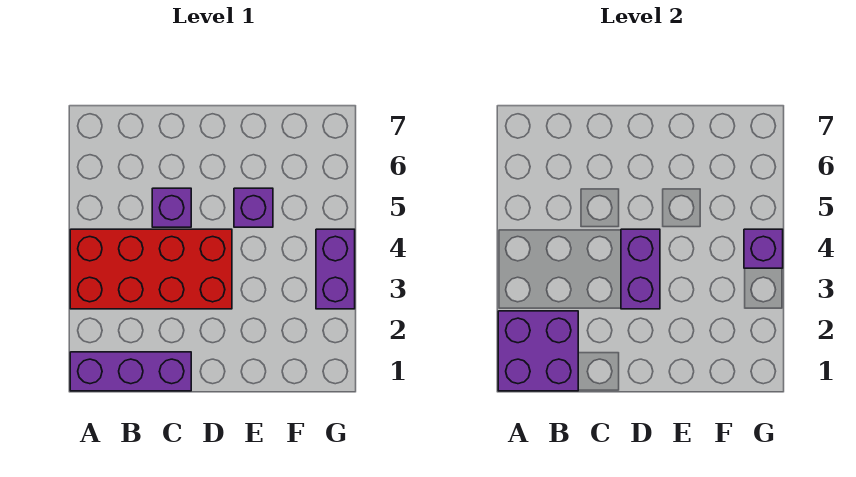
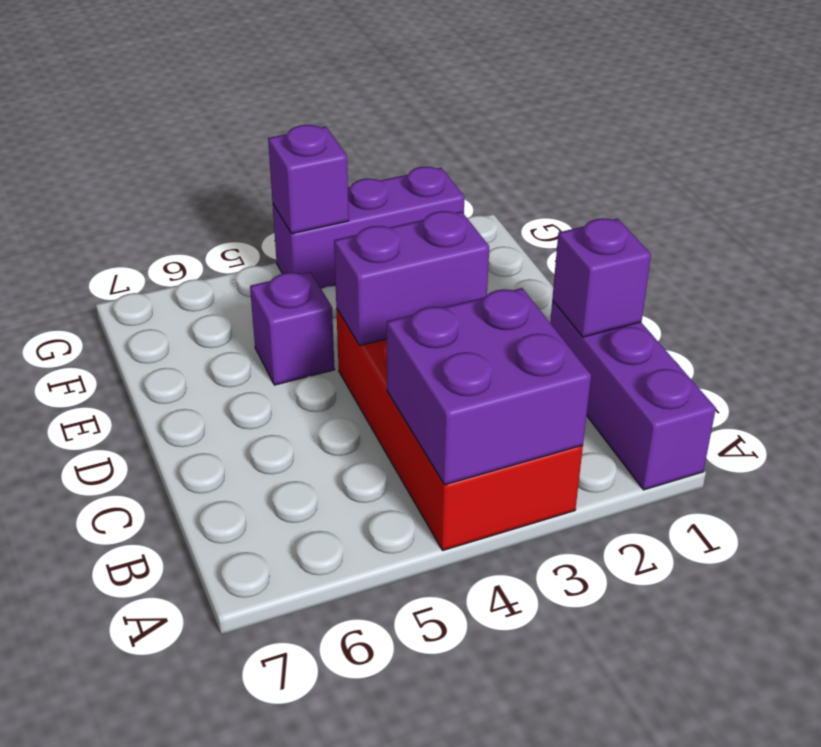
purple 2x2 brick [498,311,578,391] -> purple 2x2 brick moved to [387,288,591,485]
purple 1x1 brick [152,188,191,227] -> purple 1x1 brick moved to [552,218,651,337]
purple 1x2 brick [316,229,355,309] -> purple 1x3 brick [273,167,465,289]

